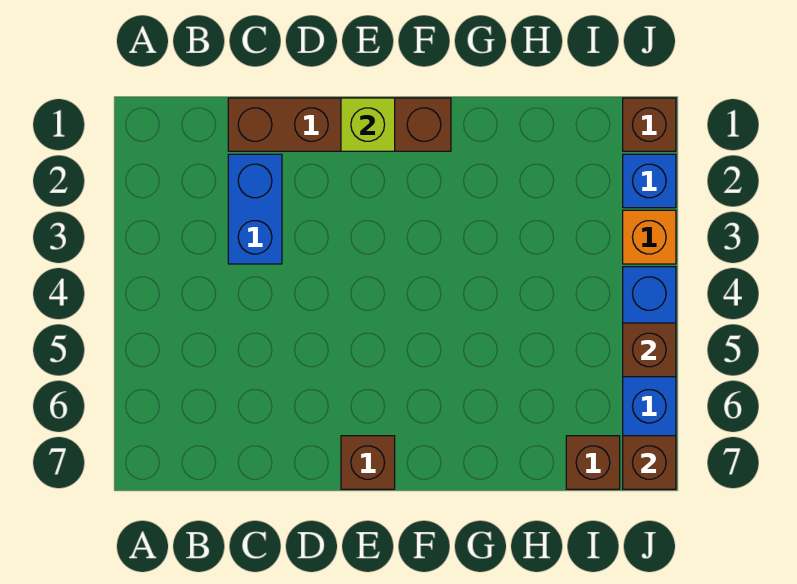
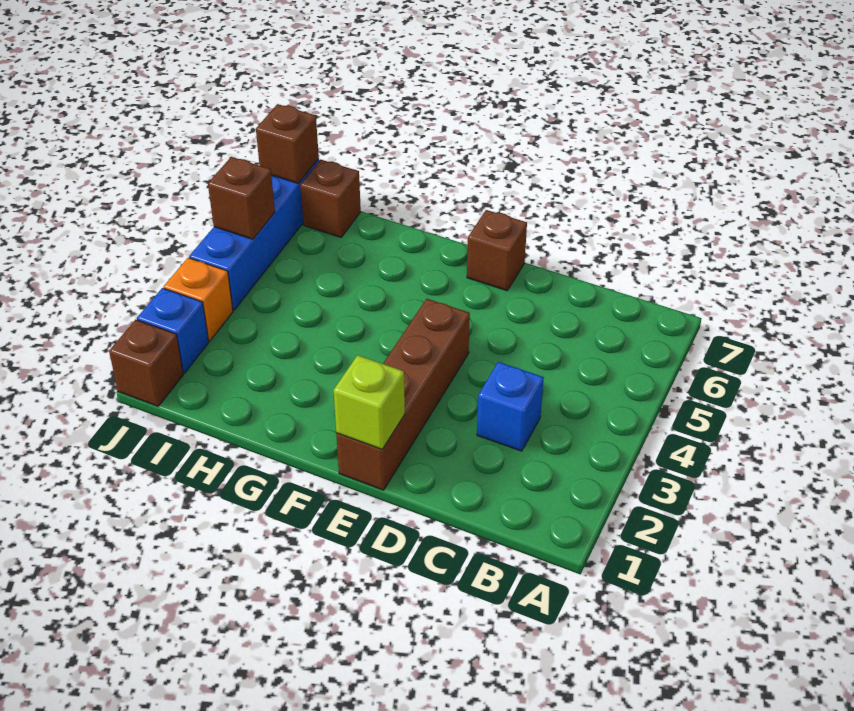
brown 1x4 brick [228,98,451,151] -> brown 1x4 brick turned to [336,299,470,490]
blue 1x2 brick [228,154,282,264] -> blue 1x1 brick [477,362,544,451]

